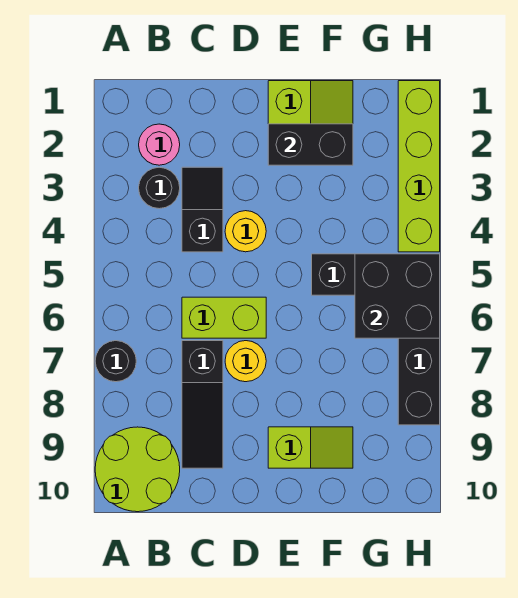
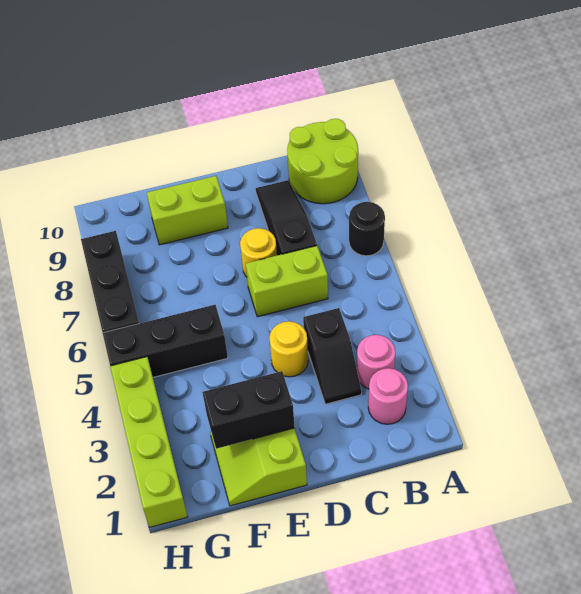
black 1x1 round brick [139,167,180,209] -> pink 1x1 round brick [357,335,395,389]
lime 1x2 slope [268,427,353,468] -> lime 1x2 brick [147,176,228,245]
black 2x2 brick [355,254,440,338] -> none

